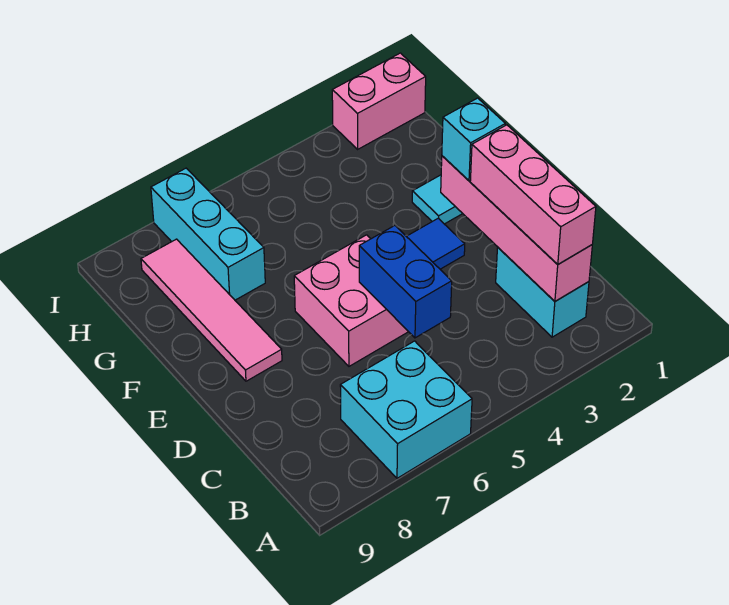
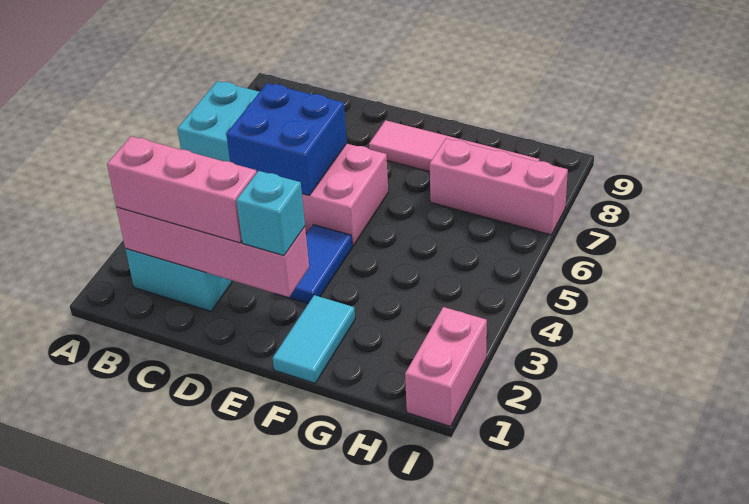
blue 1x2 brick [359,226,452,338] -> blue 2x2 brick [226,83,347,195]
cyan 1x3 brick [151,168,265,300] -> pink 1x3 brick [430,139,568,235]

